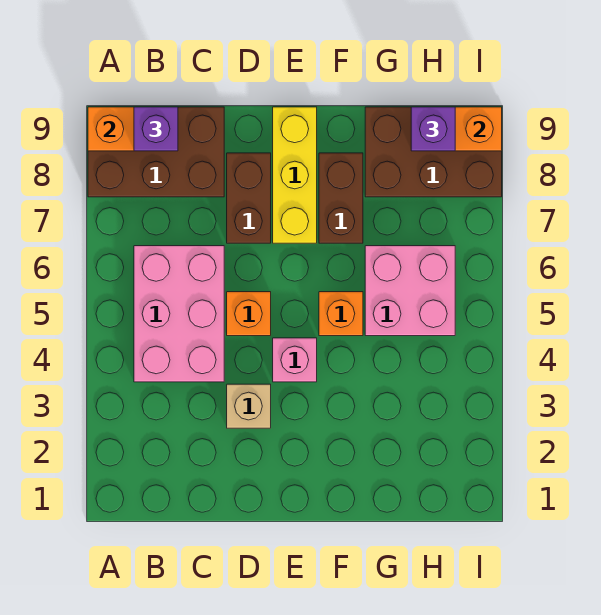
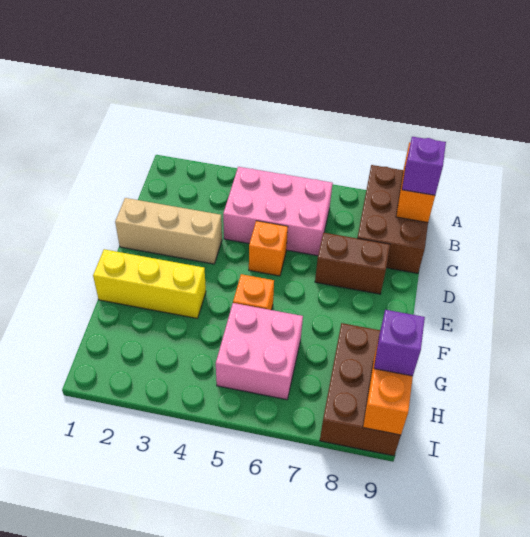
tan 1x1 brick [227,384,271,428] -> tan 1x3 brick [115,198,222,264]
pink 1x1 brick [273,338,317,382] -> none
yellow 1x3 brick [273,107,317,243] -> yellow 1x3 brick moved to [93,249,206,318]
brown 1x2 brick [319,153,363,243] -> none

